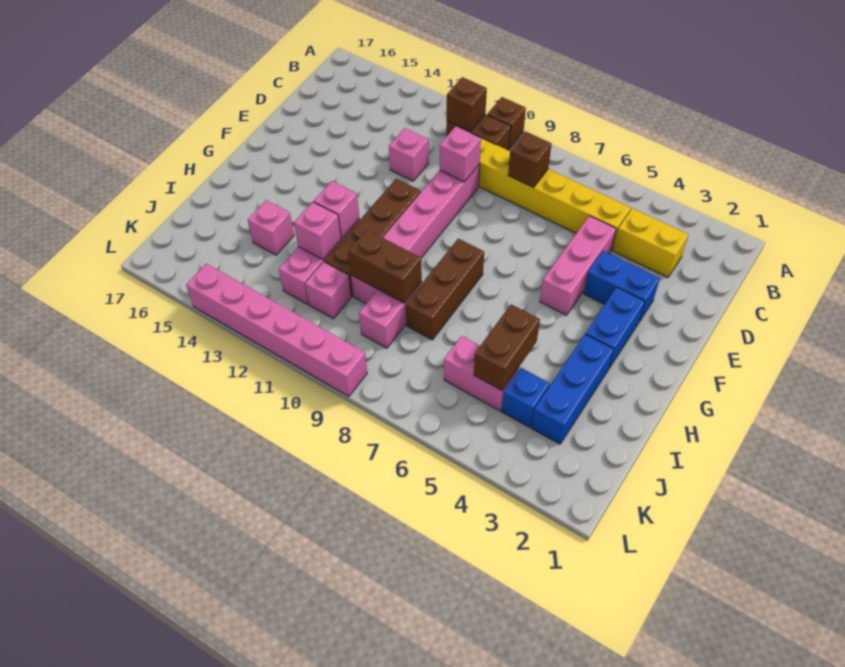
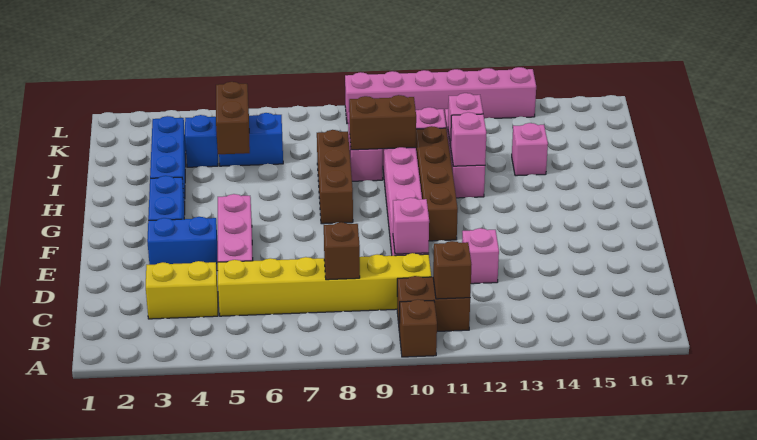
pink 1x2 brick [444,336,519,411] -> blue 1x2 brick [219,113,283,166]

